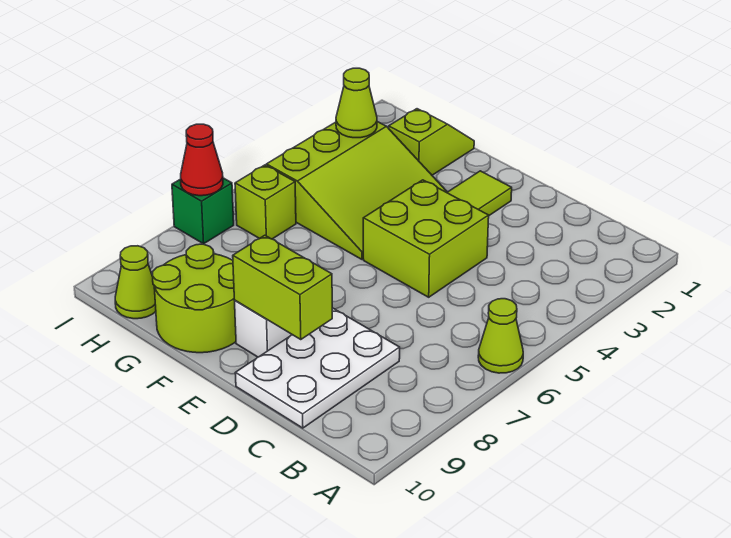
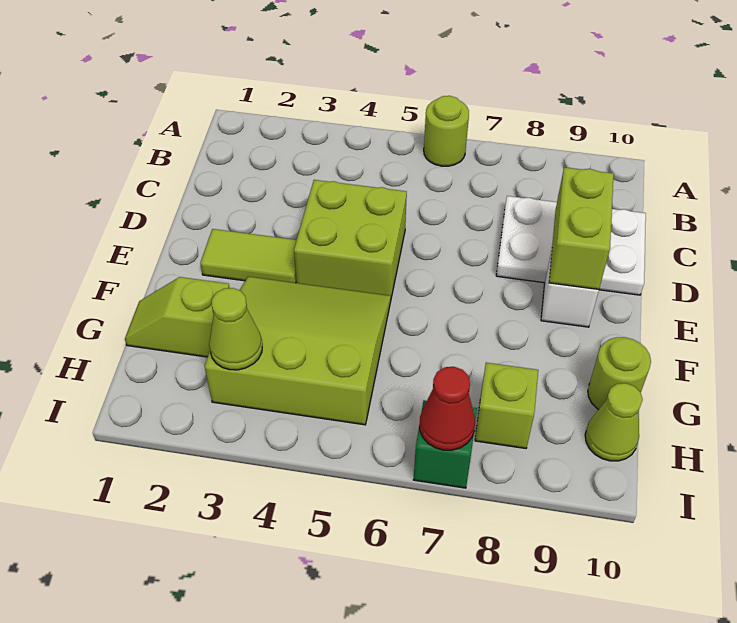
lime 1x1 cone [478,299,523,373] -> lime 1x1 round brick [424,96,469,166]
lime 2x2 round brick [152,244,236,353] -> lime 1x1 round brick [588,337,651,410]
lime 1x1 brick [235,165,296,239] -> lime 1x1 brick moved to [475,363,538,448]

